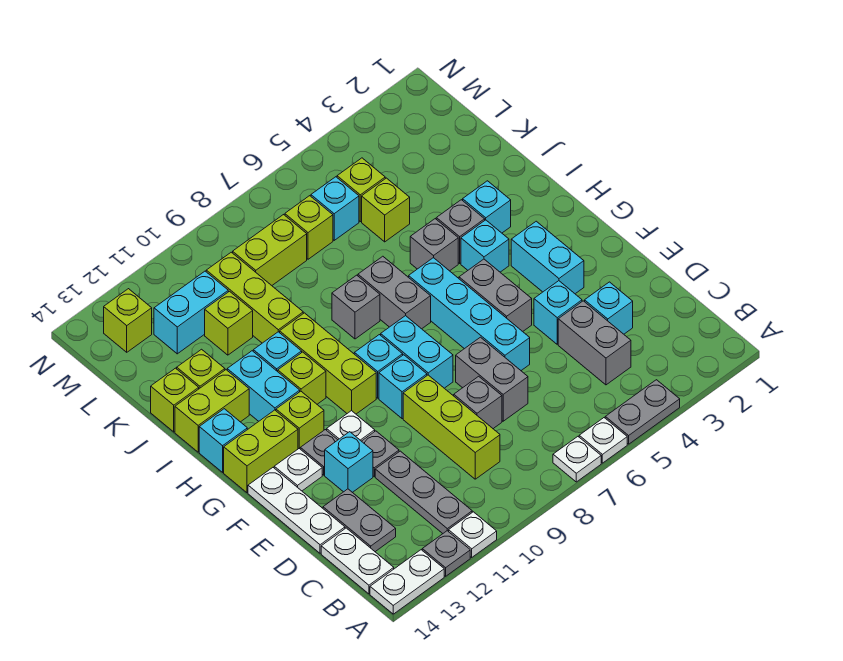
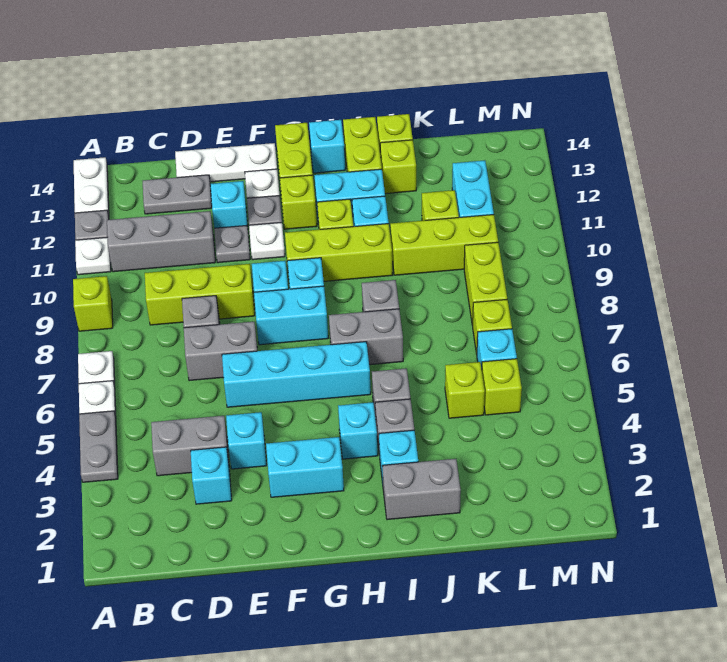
grey 1x3 plate [375,451,472,533] -> grey 1x3 brick [107,211,215,272]
white 1x2 plate [321,528,394,594] -> none
grey 1x2 brick [459,259,532,331] -> grey 1x2 brick moved to [382,459,461,520]
lime 1x1 brick [104,289,152,352] -> lime 1x1 brick moved to [73,276,113,331]

